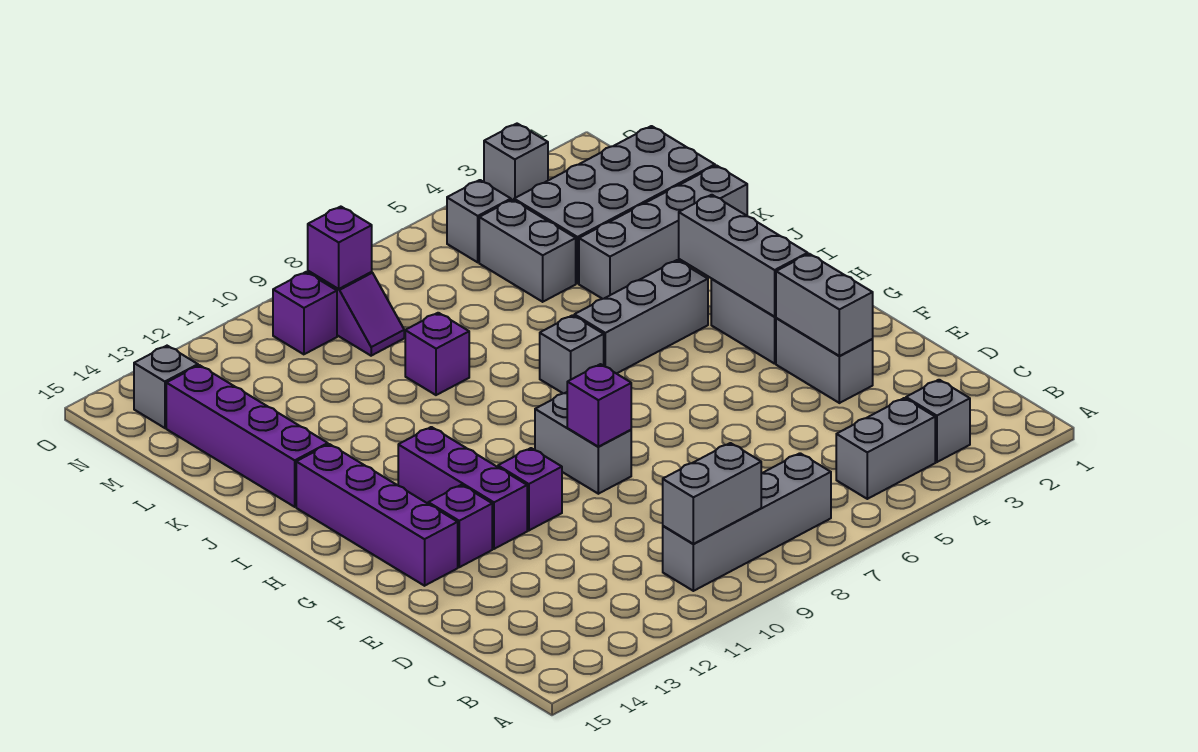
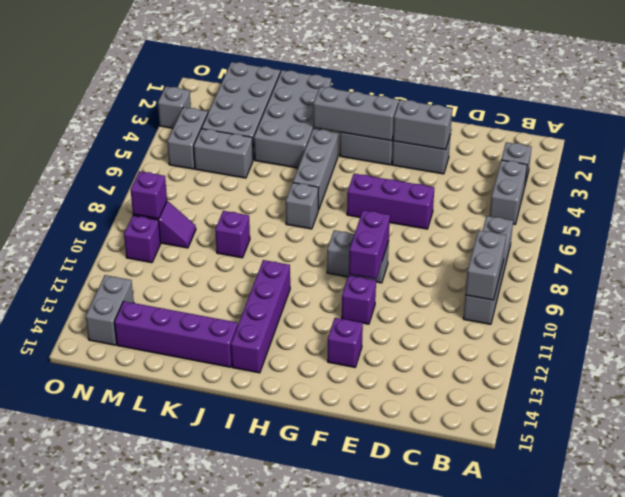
purple 1x1 brick [567,364,631,447] -> purple 1x2 brick [349,210,390,279]
purple 1x3 brick [398,427,527,549] -> purple 1x3 brick moved to [347,174,434,229]
purple 1x4 brick [296,444,458,586] -> purple 1x4 brick turned to [231,260,290,373]
grey 1x4 brick [579,165,747,299] -> grey 2x4 brick [254,70,331,168]
grey 1x1 brick [447,180,511,262] -> grey 1x2 brick [167,107,208,169]
grey 1x1 brick [134,346,198,428] -> grey 1x2 brick [86,275,134,345]

